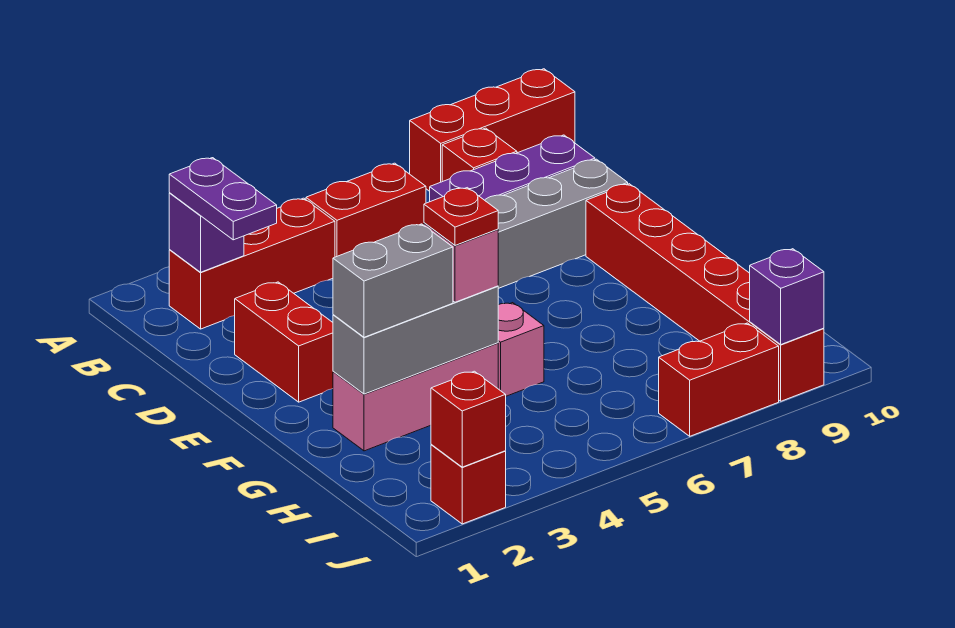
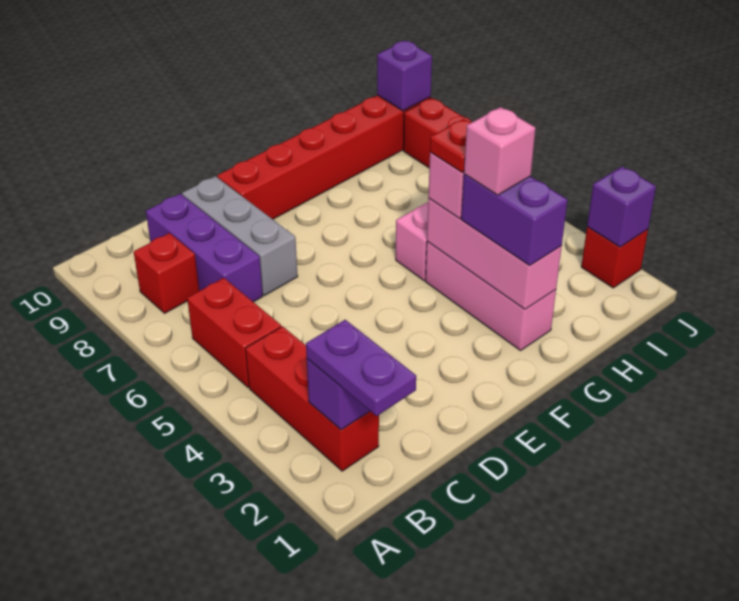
red 1x3 brick [410,69,575,191] -> none
purple 1x2 plate [169,158,277,240] -> purple 1x2 plate turned to [306,320,416,416]
red 1x2 brick [235,282,333,402] -> none
grey 1x3 brick [333,286,498,394] -> pink 1x3 brick [427,199,562,309]
grey 1x2 brick [333,224,453,337] -> purple 1x2 brick [461,174,567,265]
none -> pink 1x1 brick [464,107,536,195]
red 1x1 brick [431,371,506,467] -> purple 1x1 brick [587,167,656,247]

